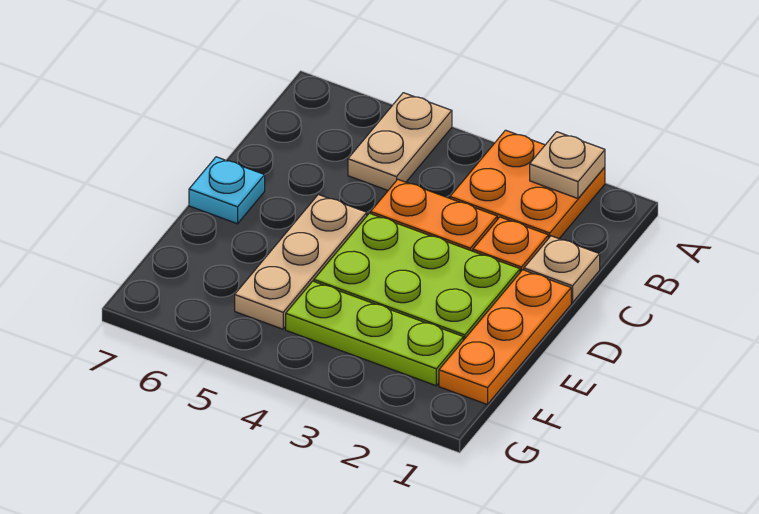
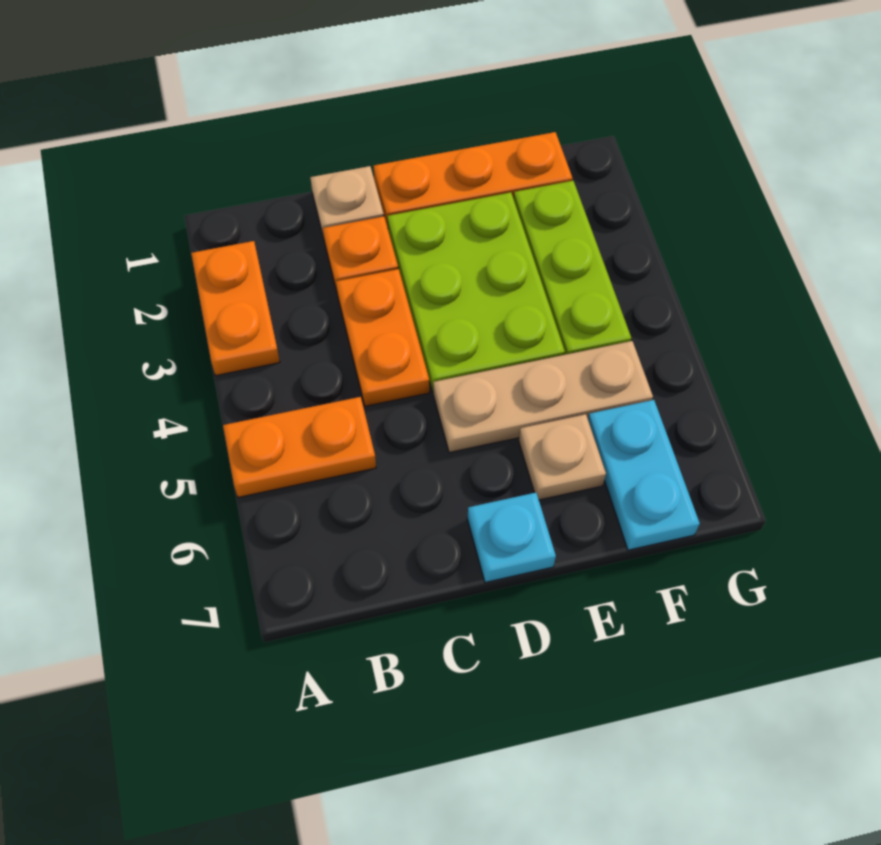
orange 2x2 plate [450,130,605,239] -> orange 1x2 plate [191,241,280,376]
tan 1x1 plate [530,132,605,198] -> tan 1x1 plate moved to [519,414,606,500]
tan 1x2 plate [348,93,452,190] -> orange 1x2 plate [223,397,376,497]
none -> cyan 1x2 plate [588,400,700,550]

